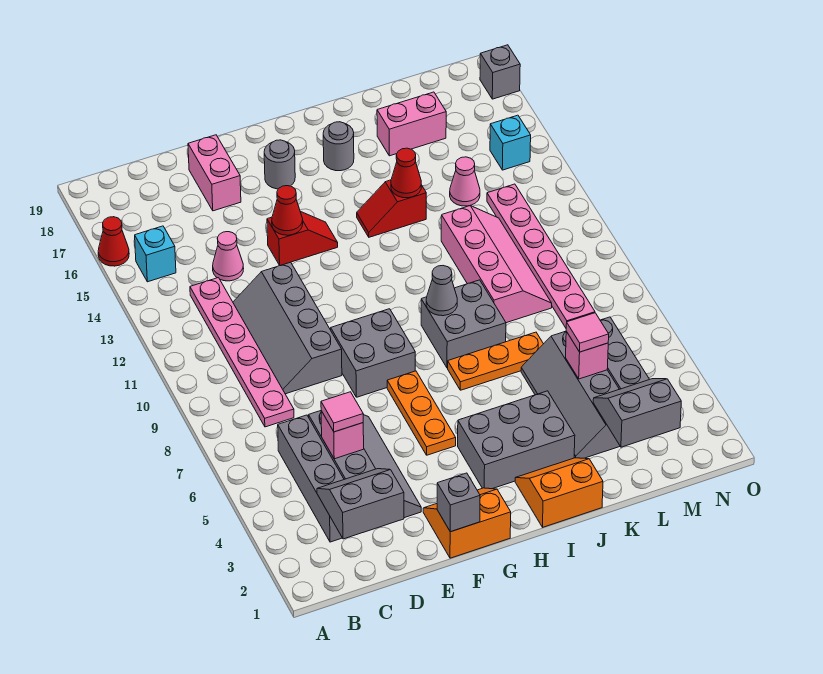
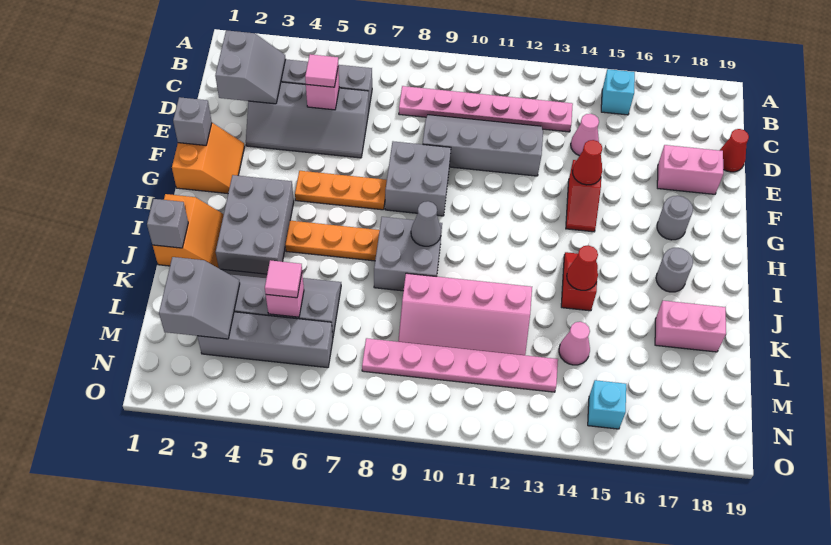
red 1x1 cone [98,217,129,266] -> red 1x1 cone moved to [720,129,749,172]
orange 1x3 plate [448,332,543,390] -> orange 1x3 plate turned to [285,221,380,261]
pink 1x2 brick [377,92,446,156] -> pink 1x2 brick turned to [655,301,726,352]
grey 1x1 brick [480,45,520,99] -> grey 1x1 brick moved to [147,199,188,248]

